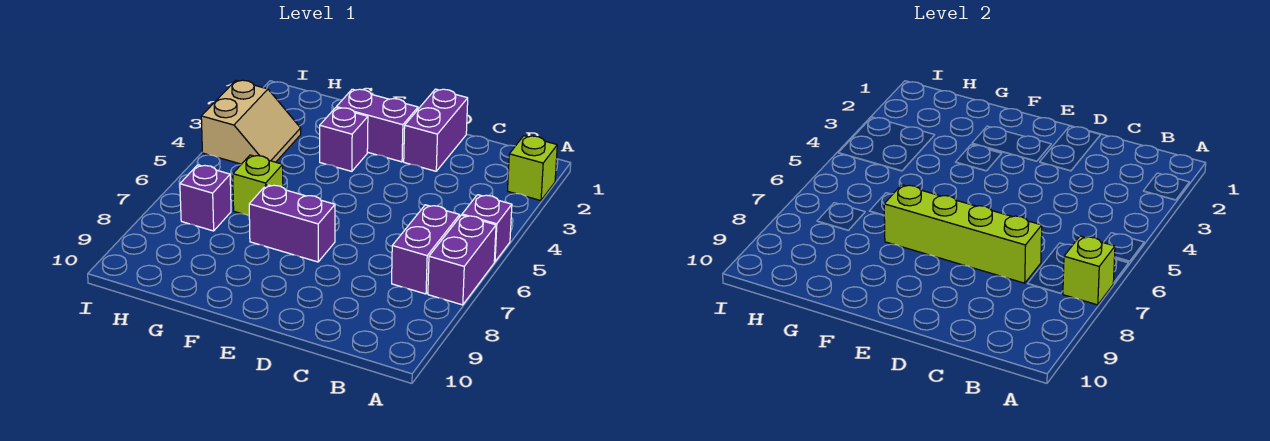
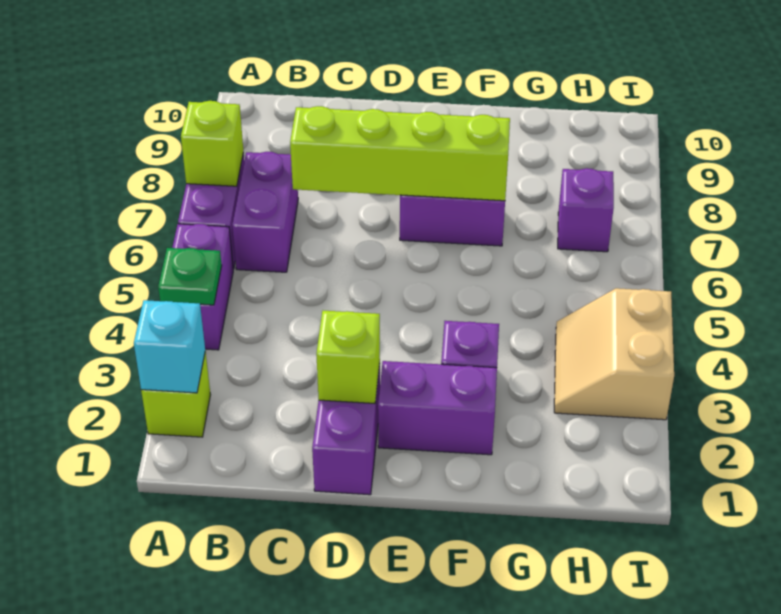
none -> cyan 1x1 brick [134,300,205,393]
none -> green 1x1 plate [158,248,222,305]
purple 1x1 brick [462,195,512,262] -> purple 1x2 brick [172,224,233,350]
lime 1x1 brick [233,155,283,216] -> lime 1x1 brick moved to [316,311,380,403]

